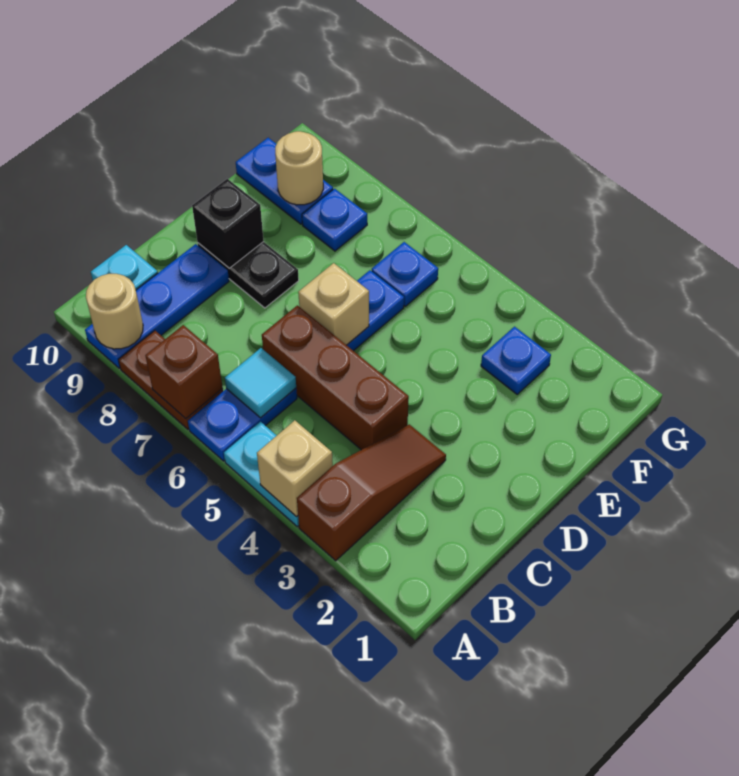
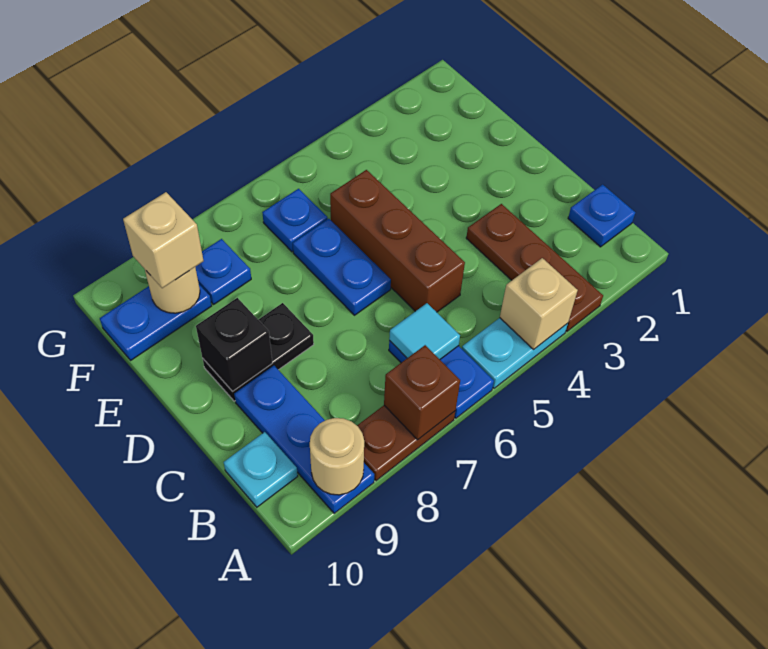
brown 1x3 slope [297,424,446,561] -> brown 1x3 plate [466,204,603,332]
brown 1x3 brick [262,305,409,450] -> brown 1x3 brick turned to [330,170,465,312]
tan 1x1 brick [298,263,369,345] -> tan 1x1 brick moved to [123,192,203,288]
blue 1x1 plate [481,327,551,394] -> blue 1x1 plate moved to [568,184,635,247]

